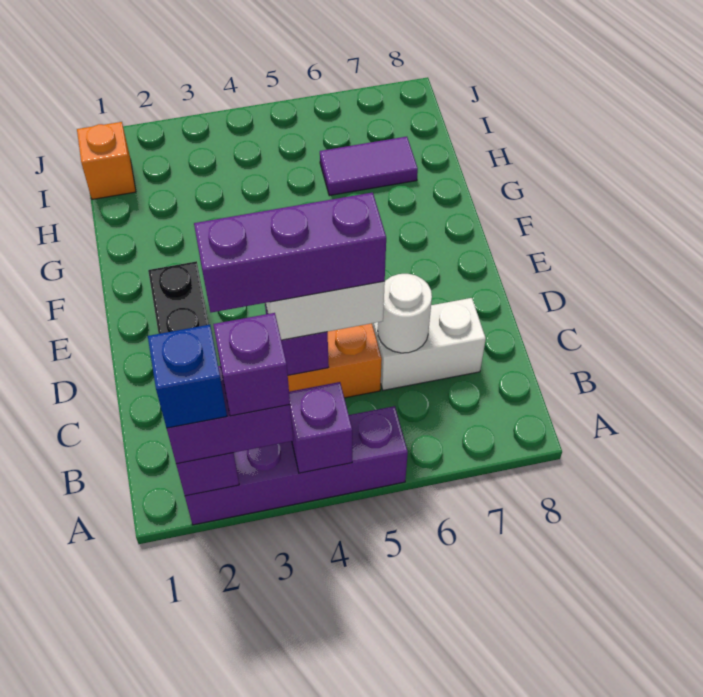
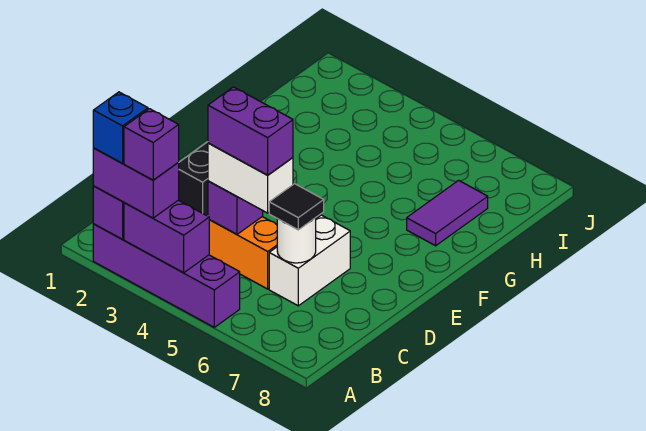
purple 1x1 brick [289,382,352,473] -> purple 1x2 brick [124,200,209,273]
purple 1x3 brick [194,192,386,313] -> purple 1x2 brick [208,87,293,175]
white 1x2 brick [372,298,486,390] -> white 1x2 brick turned to [269,215,350,306]
none -> black 1x1 tile [269,184,324,230]
purple 1x2 tile [320,137,418,196] -> purple 1x2 tile turned to [407,180,488,246]
orange 1x1 brick [77,122,136,199] -> none

